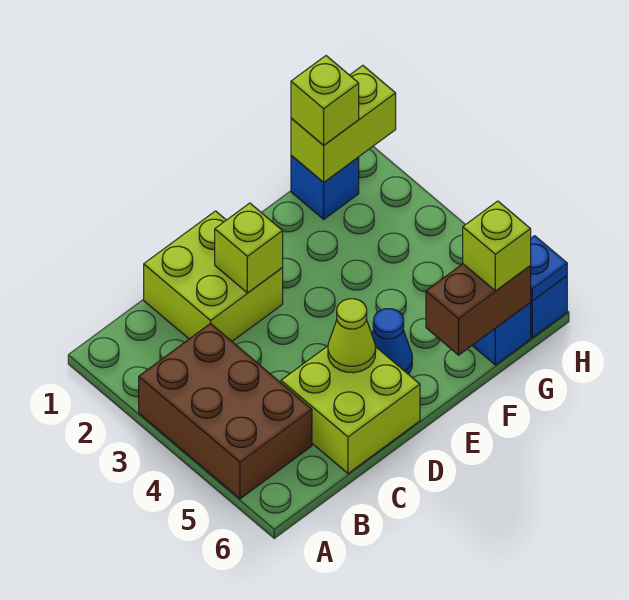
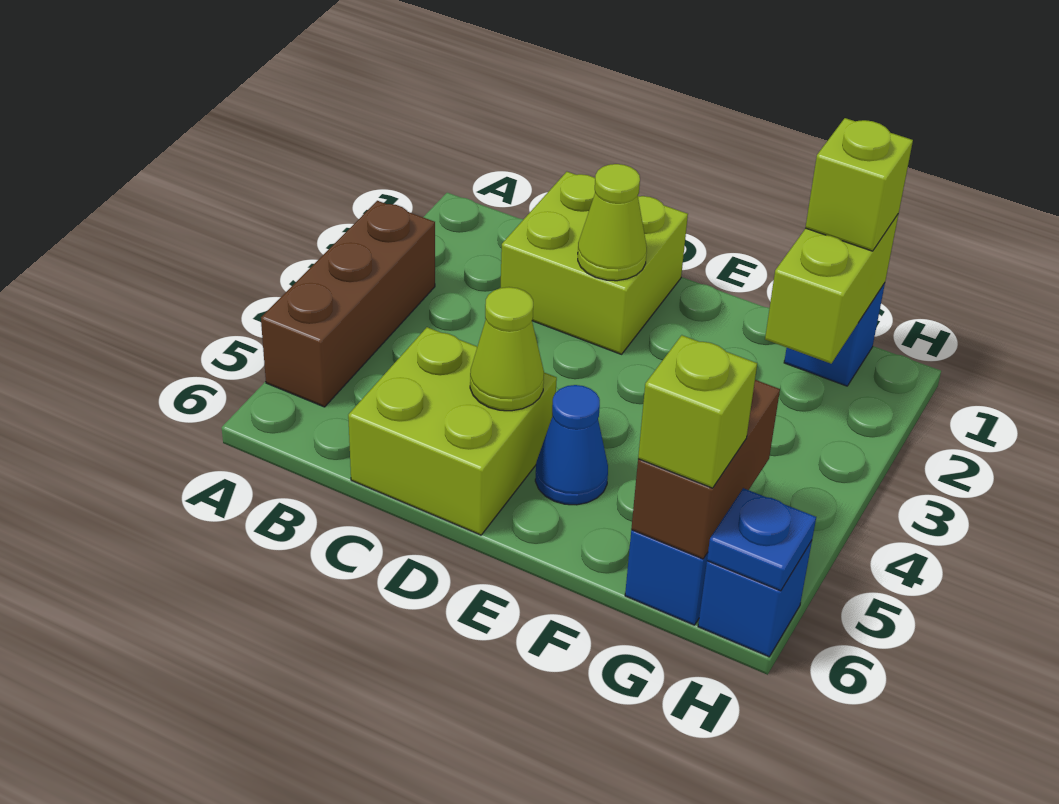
brown 2x3 brick [139,323,312,499] -> brown 1x3 brick [261,201,435,407]
lime 1x1 brick [215,203,283,293] -> lime 1x1 cone [578,164,647,281]
brown 1x2 brick [426,264,531,355] -> brown 1x2 brick turned to [631,380,780,559]
lime 1x2 brick [291,66,396,182] -> lime 1x2 brick turned to [765,215,898,364]

